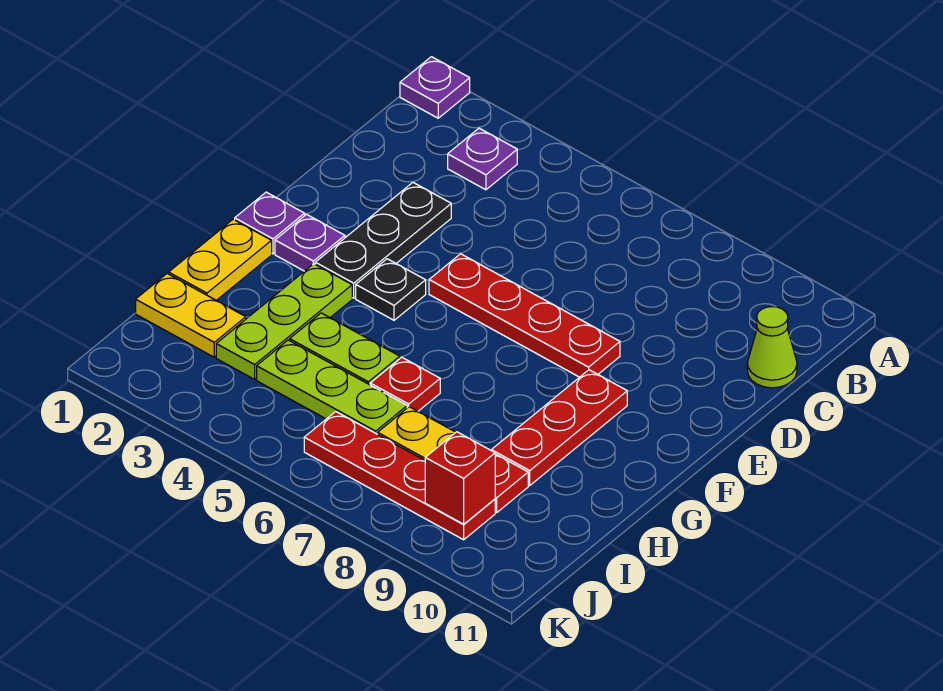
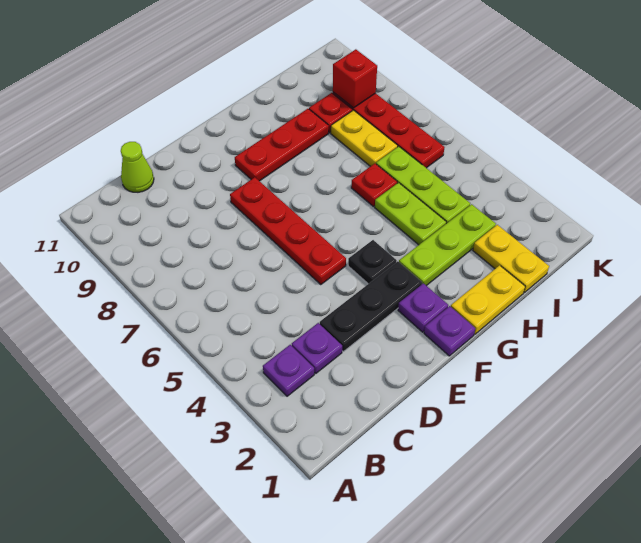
purple 1x1 plate [400,57,470,118] -> purple 1x1 plate moved to [292,323,342,373]

